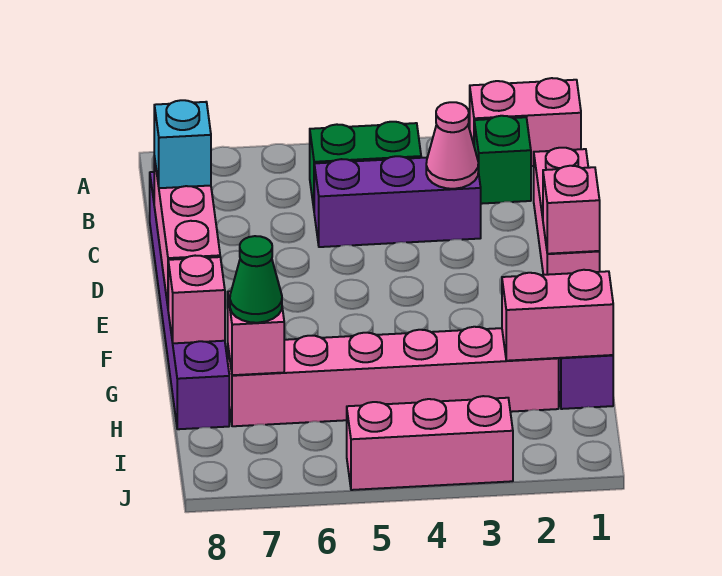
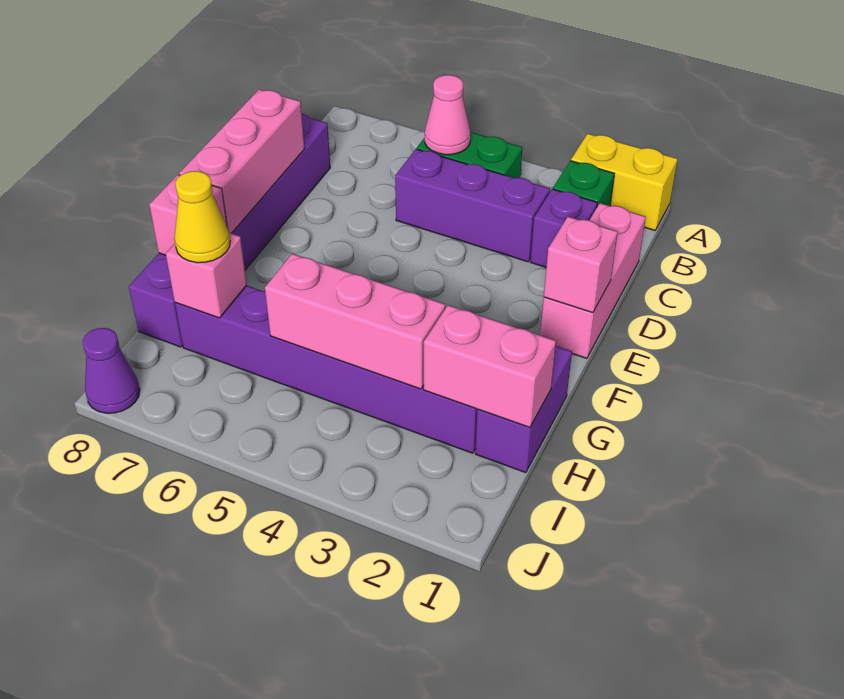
pink 1x2 brick [470,78,581,166] -> yellow 1x2 brick [571,134,677,230]
none -> purple 1x1 brick [531,189,597,267]
pink 1x1 cone [426,102,478,189] -> pink 1x1 cone moved to [425,75,471,155]
cyan 1x1 brick [154,100,211,188] -> none
pink 1x6 brick [228,327,559,426] -> purple 1x6 brick [175,286,478,453]
green 1x1 cone [230,236,282,323] -> yellow 1x1 cone [174,171,230,263]
pink 1x3 brick [347,396,513,490] -> pink 1x3 brick moved to [265,254,445,389]
none -> purple 1x1 cone [83,328,140,413]

